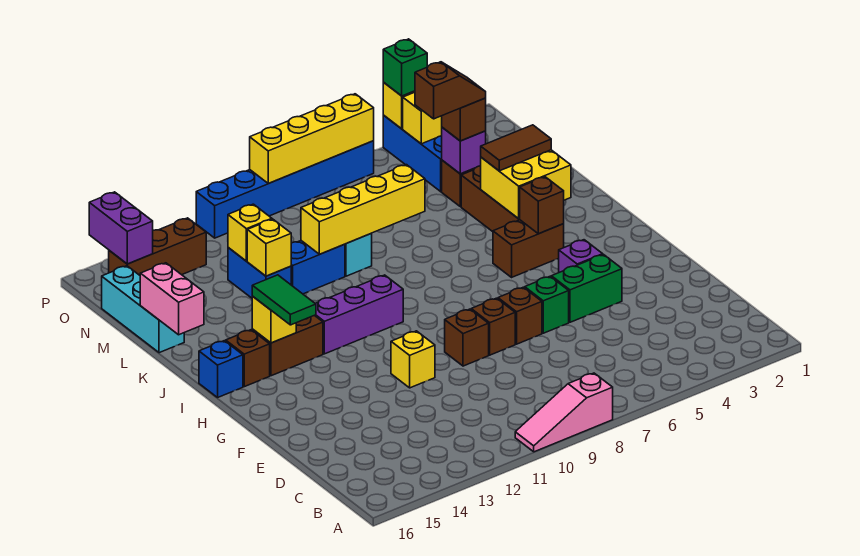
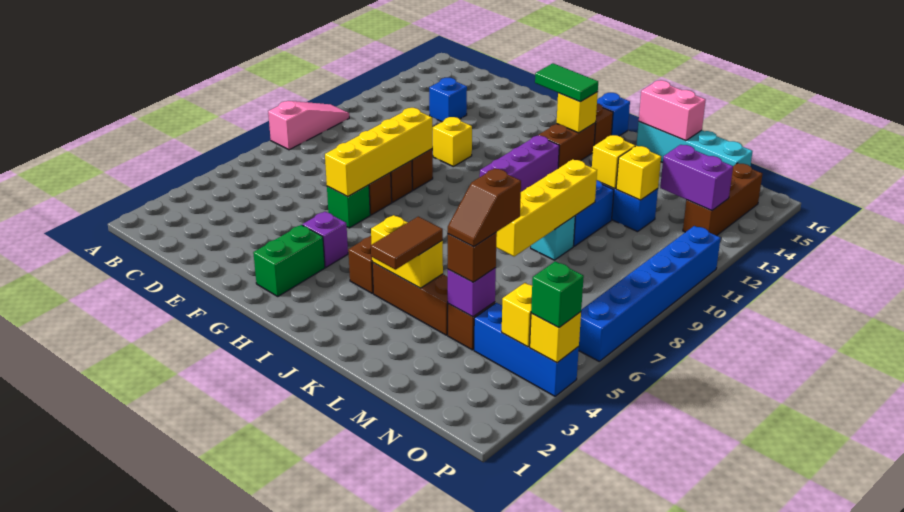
none -> blue 1x1 brick [429,78,467,122]
green 1x2 brick [551,255,622,322] -> green 1x2 brick moved to [253,225,325,296]
brown 1x1 brick [520,177,564,234] -> none
yellow 2x2 brick [481,150,571,219] -> yellow 1x2 brick [371,215,443,288]
cyan 1x3 brick [102,266,184,353] -> cyan 1x4 brick [636,122,753,166]
purple 1x2 brick [89,192,153,264] -> purple 1x2 brick moved to [660,145,733,210]
yellow 1x4 brick [250,94,374,183] -> yellow 1x4 brick moved to [325,108,432,197]

